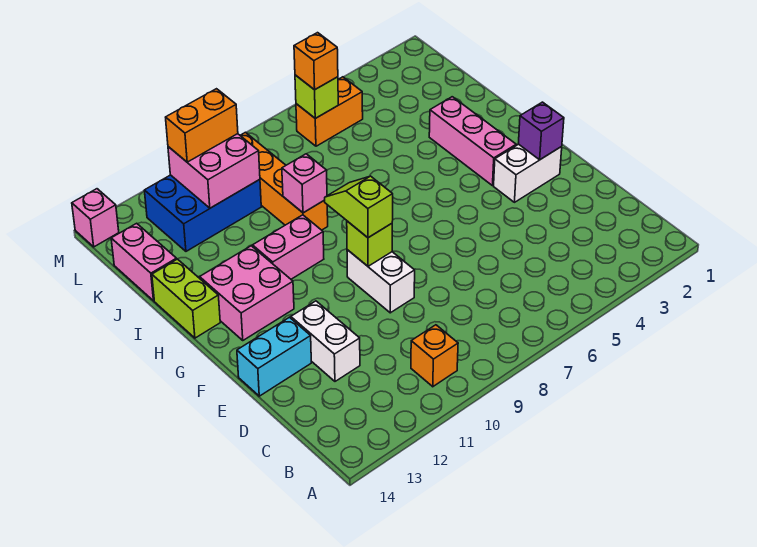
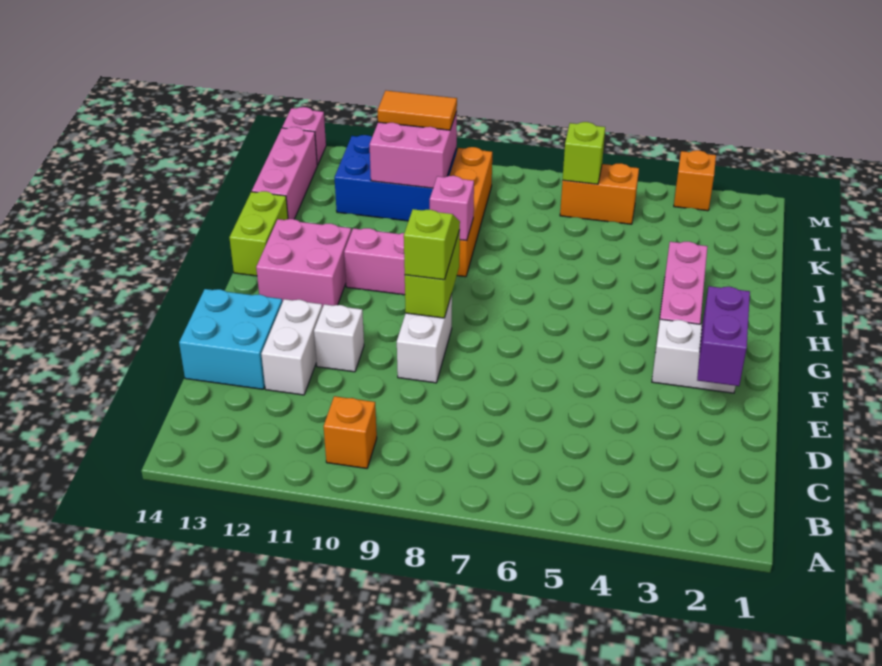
none -> white 1x1 brick [314,304,364,372]
cyan 1x2 brick [237,317,311,396] -> cyan 2x2 brick [179,289,282,389]
purple 1x1 brick [518,102,564,160] -> purple 1x2 brick [697,286,750,386]
lime 1x1 brick [347,221,392,266] -> lime 1x2 brick [405,230,460,318]
pink 1x2 brick [111,223,177,301] -> pink 1x3 brick [252,127,317,219]
orange 1x1 brick [294,33,338,90] -> orange 1x1 brick moved to [674,150,716,211]
orange 1x2 brick [166,89,238,162] -> orange 1x2 tile [378,91,457,130]

